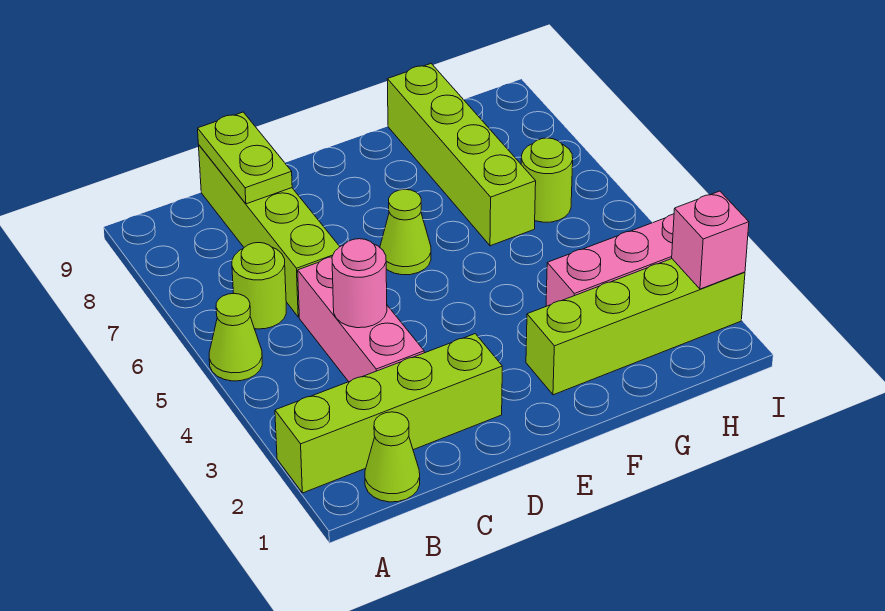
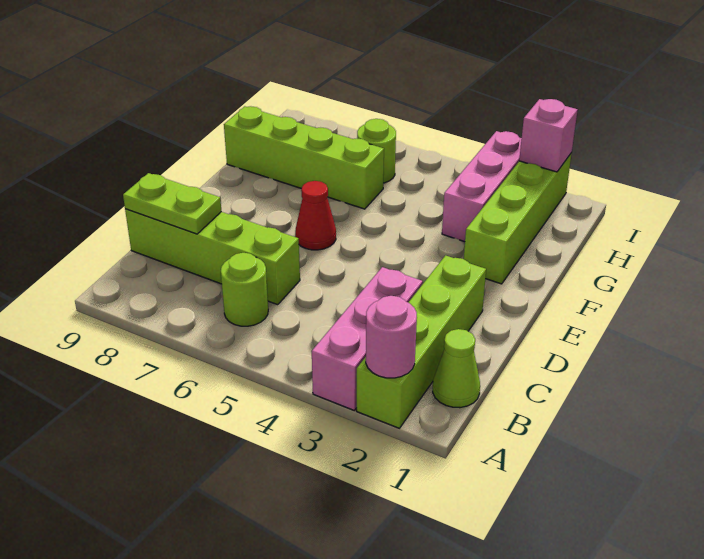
lime 1x1 cone [209,294,262,381] -> none
pink 1x3 brick [298,257,424,382] -> pink 1x3 brick turned to [312,267,423,410]
pink 1x1 round brick [332,239,387,328] -> pink 1x1 round brick moved to [366,296,417,378]
lime 1x1 cone [380,189,431,275] -> red 1x1 cone [295,181,336,250]

